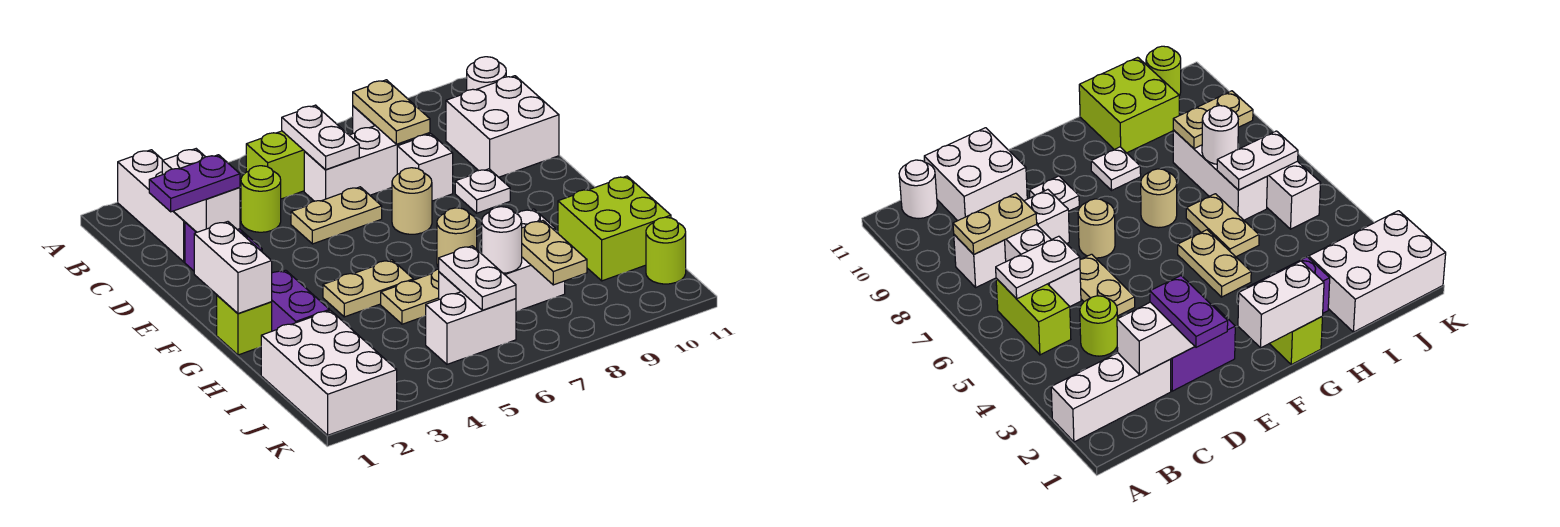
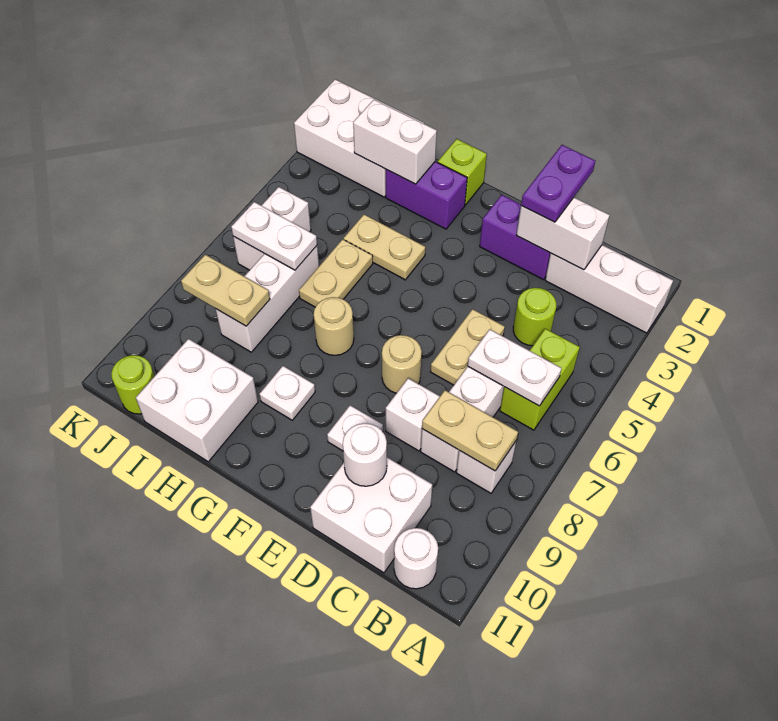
white 1x2 brick [194,222,272,313] -> white 1x2 brick moved to [353,100,437,184]
tan 1x2 plate [323,260,413,317] -> tan 1x2 plate turned to [344,215,425,280]
lime 2x2 brick [558,176,671,281] -> white 2x2 brick [136,339,258,462]
white 1x1 round brick [482,207,522,273] -> white 1x1 round brick moved to [343,423,387,486]

